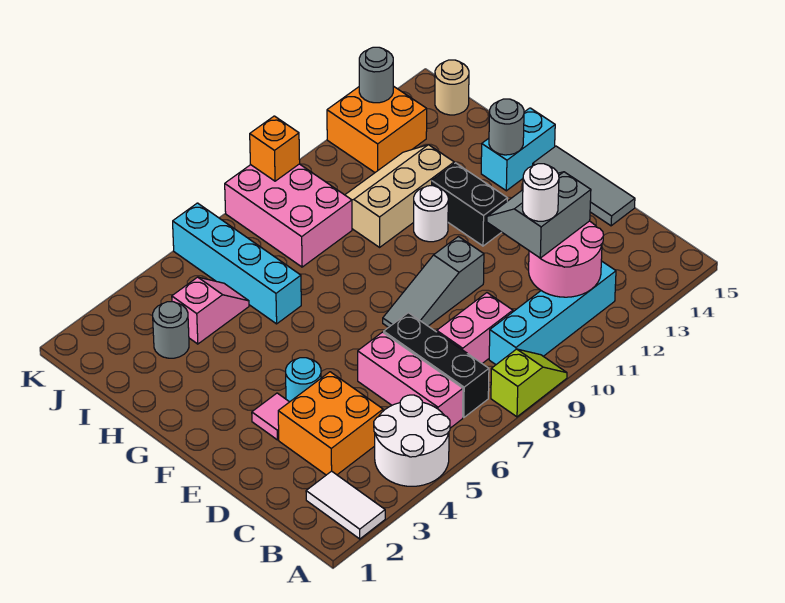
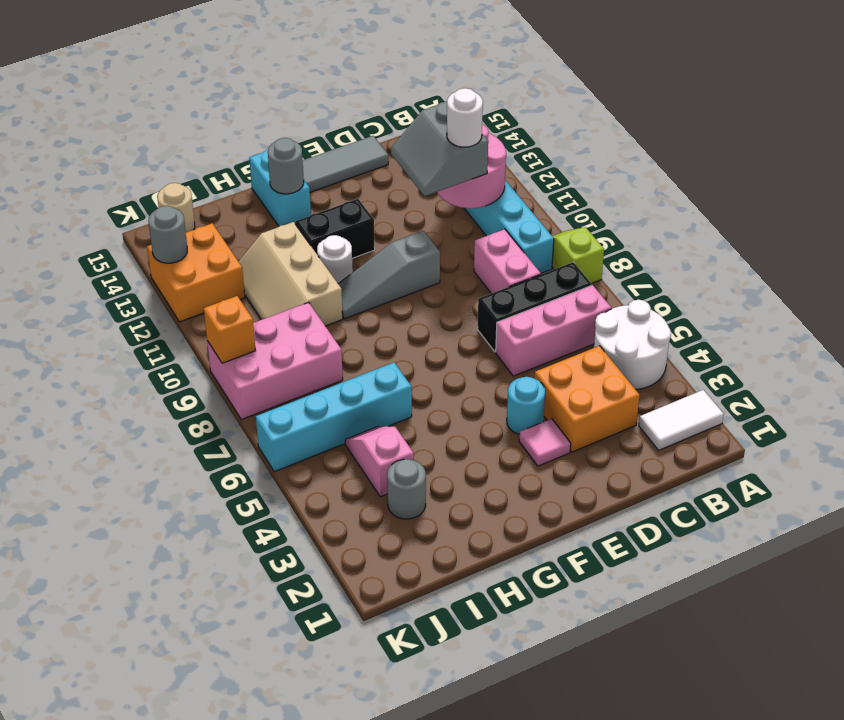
grey 1x3 slope [383,237,484,327] -> grey 1x3 slope turned to [339,231,440,319]

